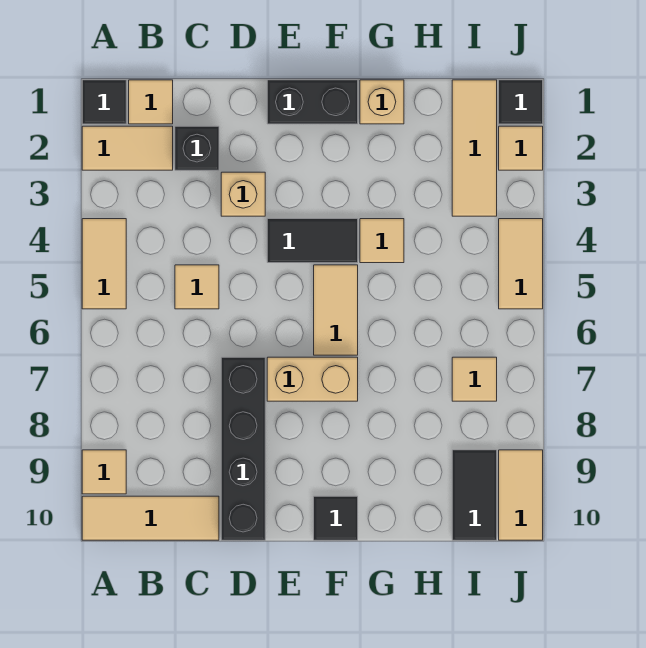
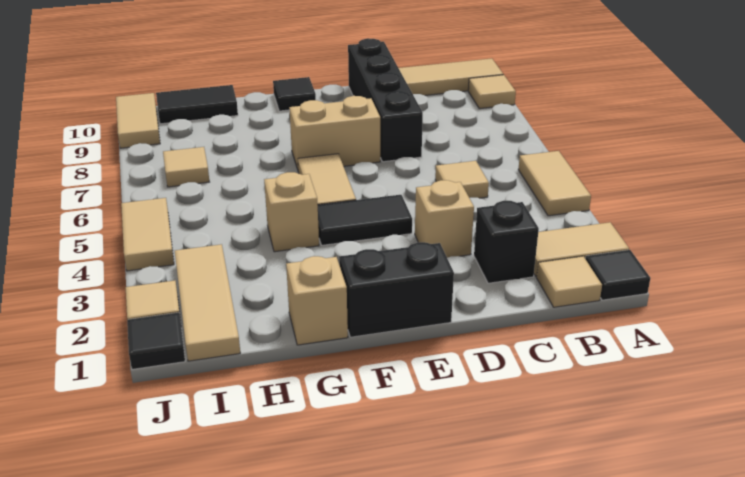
tan 1x1 tile [360,219,404,263] -> tan 1x1 brick [264,172,319,252]
black 1x2 tile [452,450,497,540] -> black 1x2 tile turned to [156,85,238,124]

